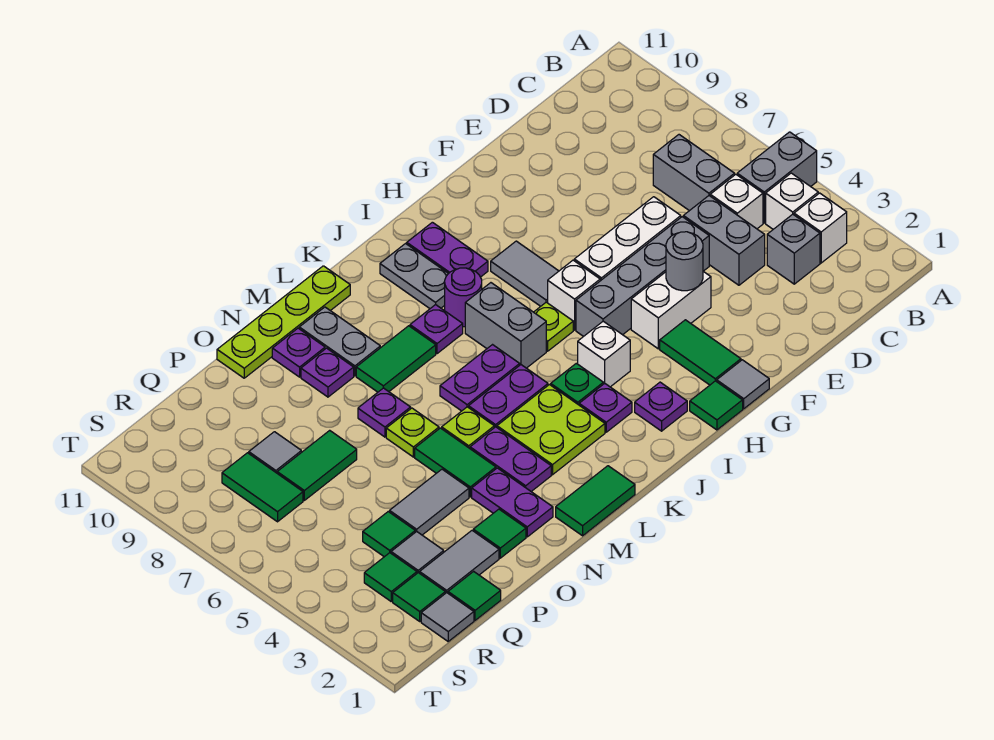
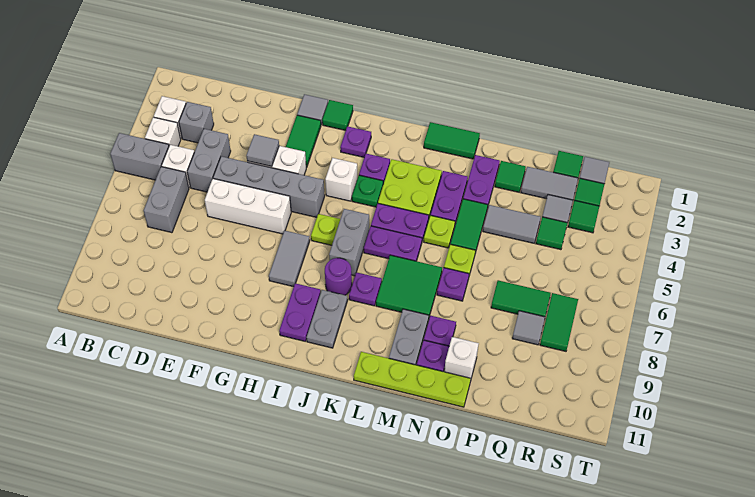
grey 1x1 round brick [666,232,703,291] -> grey 1x1 tile [246,134,279,166]
white 1x1 brick [548,260,600,330] -> white 1x1 brick moved to [444,337,479,379]
green 1x2 tile [356,326,436,392] -> green 2x2 tile [376,255,442,317]

